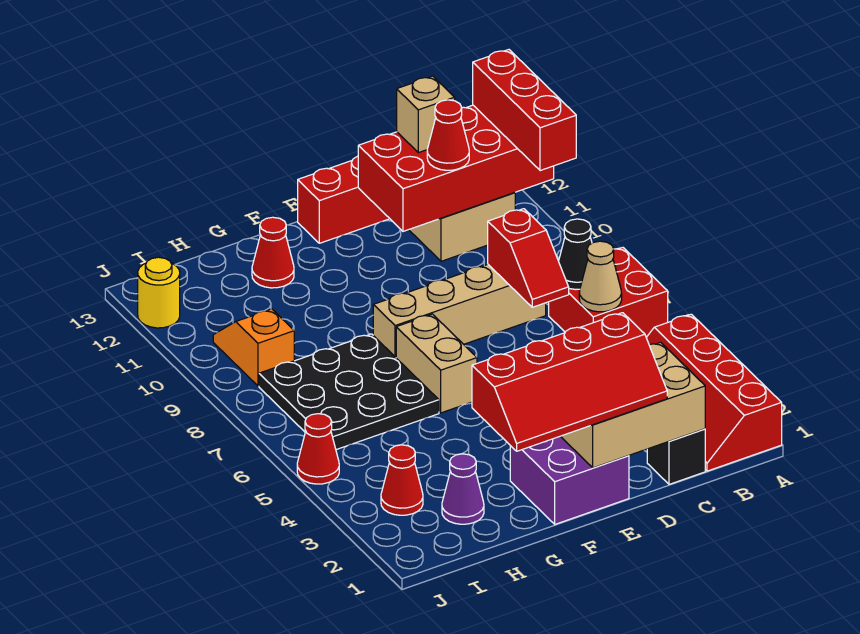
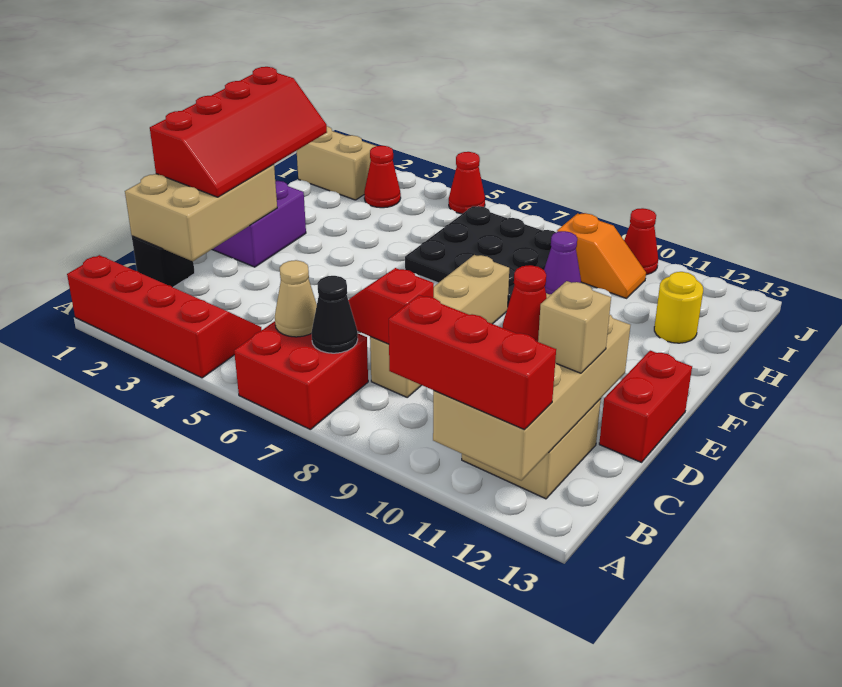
red 2x4 brick [358,105,554,231] -> tan 2x4 brick [433,293,630,481]
red 2x4 slope [472,313,667,451] -> red 2x4 slope turned to [150,67,327,197]
tan 1x2 brick [396,314,477,413] -> tan 1x2 brick moved to [297,126,376,200]
red 1x1 cone [252,217,294,288] -> red 1x1 cone moved to [624,208,658,275]
purple 1x1 cone [442,454,484,524] -> purple 1x1 cone moved to [544,231,581,294]
yellow 1x1 round brick [138,257,180,328] -> yellow 1x1 round brick moved to [654,272,703,343]

